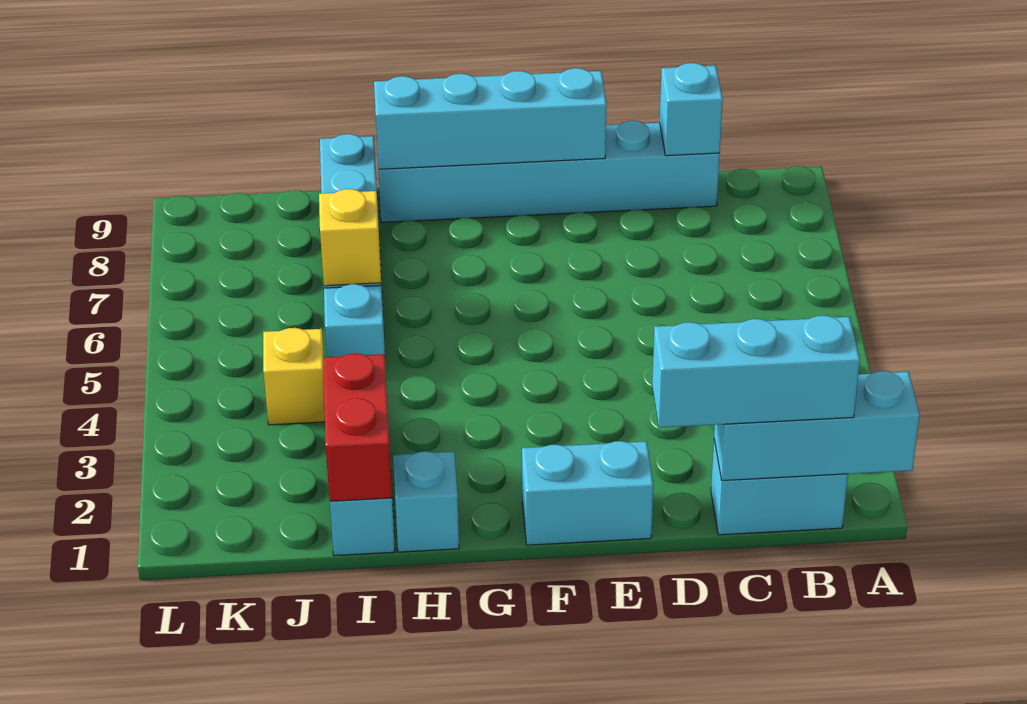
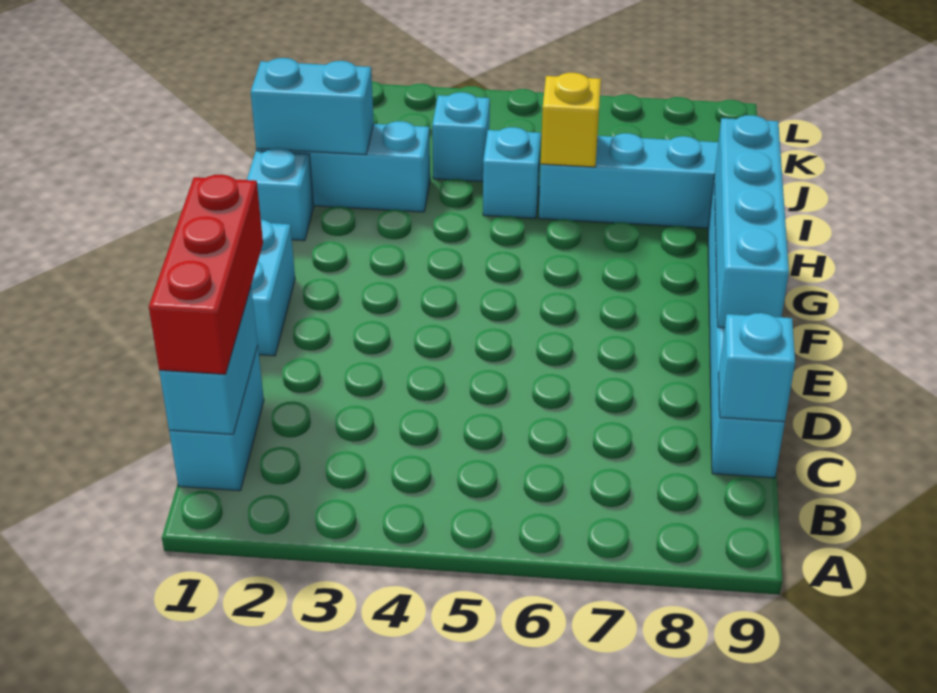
cyan 1x3 brick [714,371,920,481] -> cyan 1x2 brick [159,287,258,434]
cyan 1x3 brick [652,316,860,428] -> red 1x3 brick [149,174,263,374]
red 1x2 brick [323,353,392,501] -> cyan 1x2 brick [251,58,374,155]
yellow 1x1 brick [263,328,325,425] -> cyan 1x1 brick [432,92,490,182]

